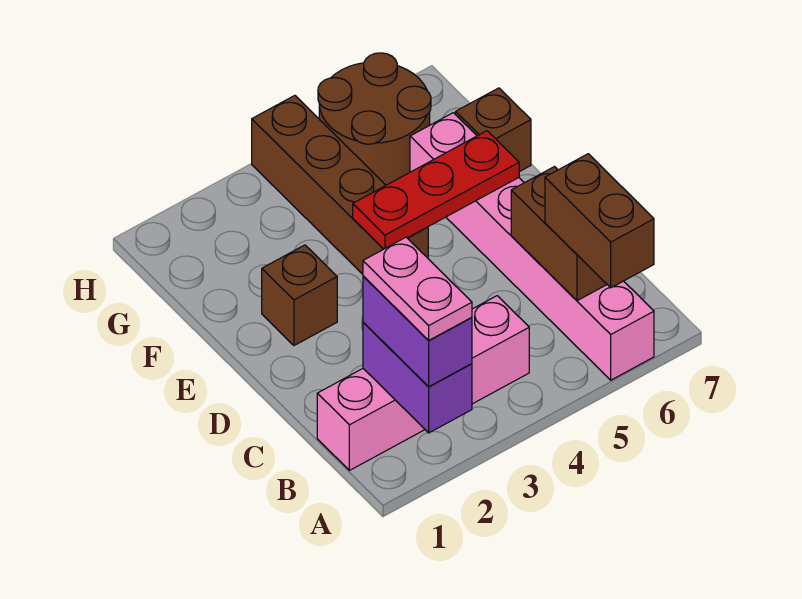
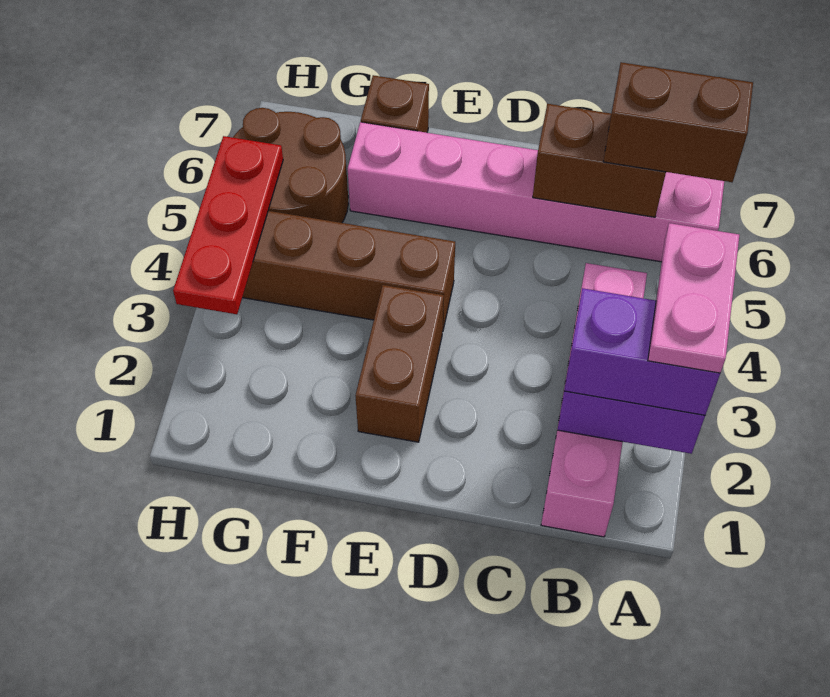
pink 1x2 plate [363,237,472,340] -> pink 1x2 plate turned to [648,223,739,373]
brown 1x1 brick [262,245,337,345] -> brown 1x2 brick [355,285,444,442]
red 1x3 plate [353,131,519,249] -> red 1x3 plate moved to [173,136,283,314]

